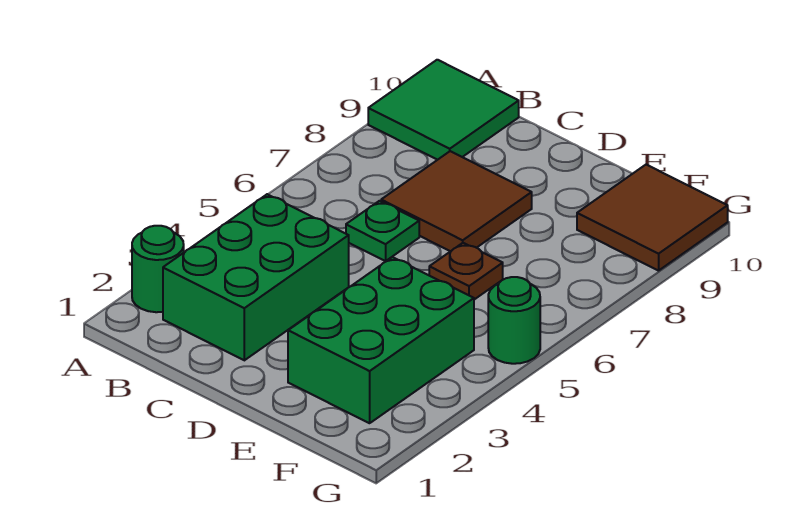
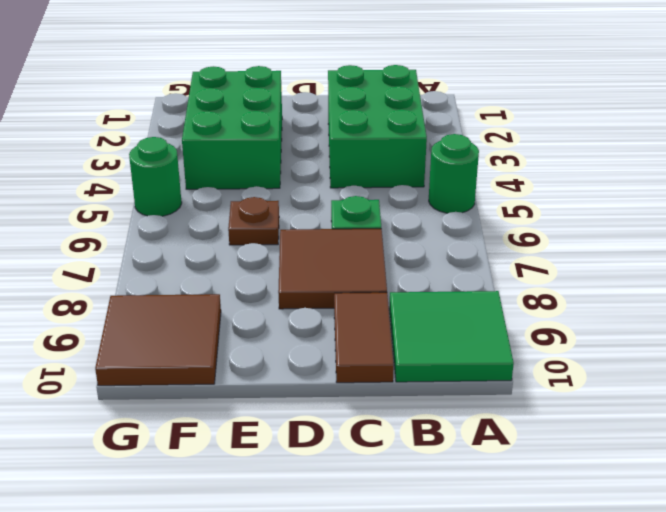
green 1x1 round brick [132,226,184,312] -> green 1x1 round brick moved to [429,134,479,213]
none -> brown 1x2 tile [334,292,394,383]

